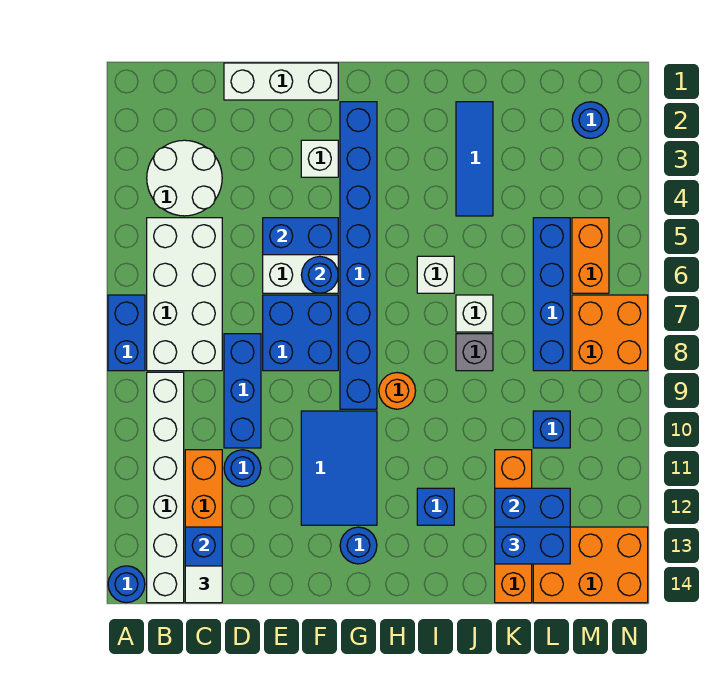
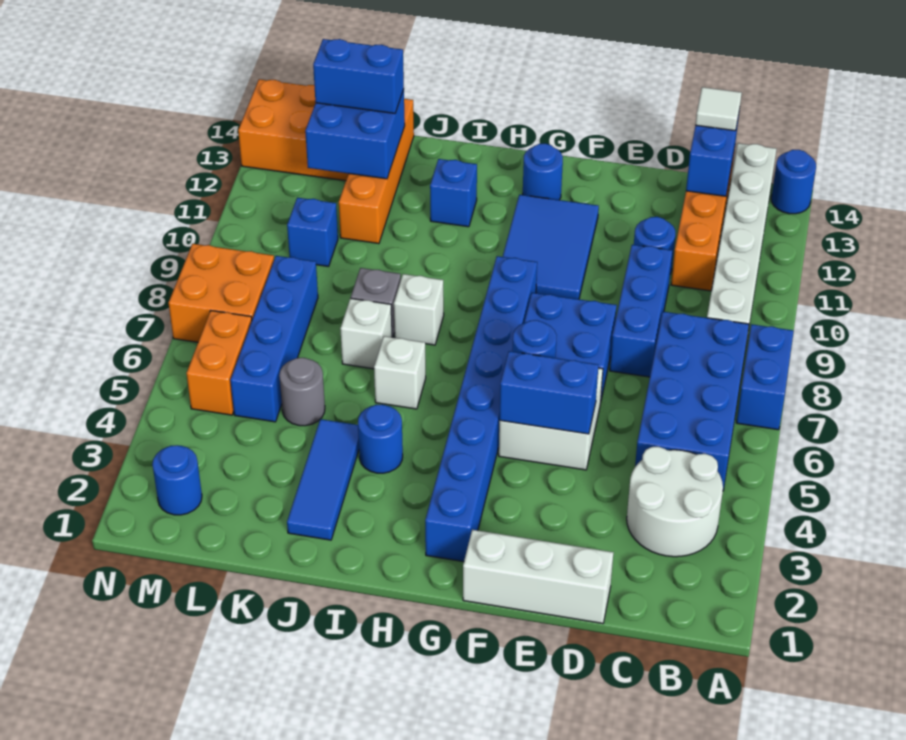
white 2x4 brick [147,218,222,371] -> blue 2x4 brick [635,312,749,491]
white 1x1 brick [301,140,338,177] -> white 1x1 brick moved to [394,274,444,345]
orange 1x1 round brick [379,373,416,409] -> none
none -> blue 1x1 round brick [358,404,403,473]
none -> grey 1x1 round brick [279,358,325,426]

